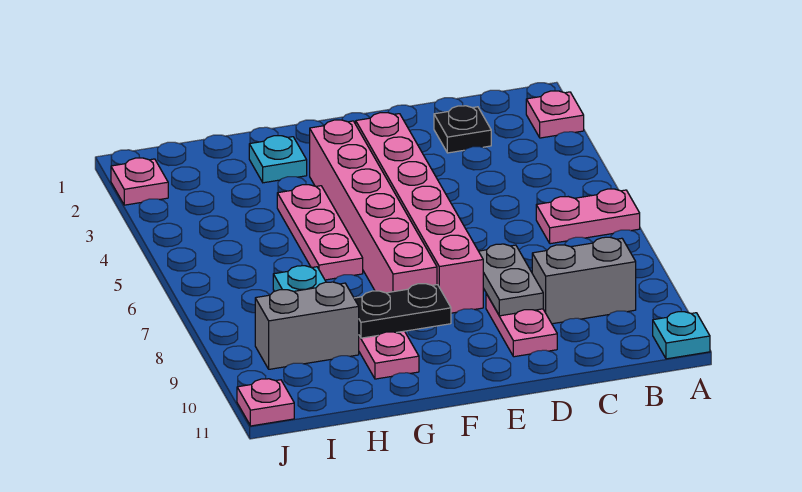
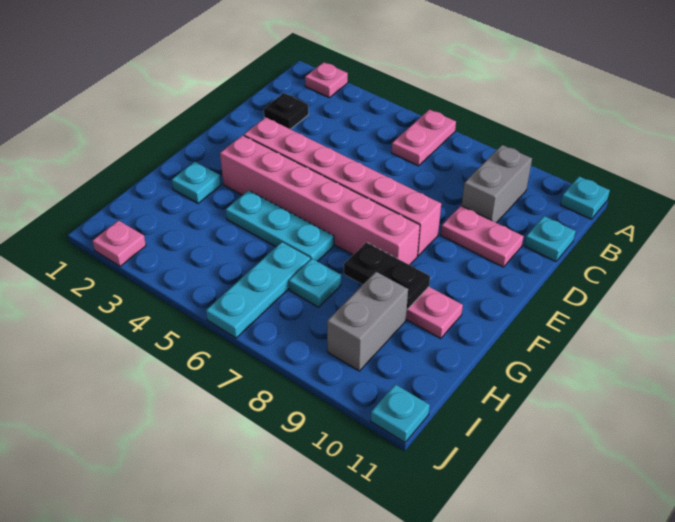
none -> cyan 1x1 plate [524,216,576,262]
grey 1x2 plate [479,244,543,316] -> none
black 1x2 plate [354,284,451,338] -> black 1x2 plate turned to [344,242,430,309]
pink 1x3 plate [277,185,363,280] -> cyan 1x3 plate [226,190,334,262]
none -> cyan 1x3 plate [206,242,310,338]
pink 1x1 plate [237,379,294,426] -> cyan 1x1 plate [371,384,430,442]

